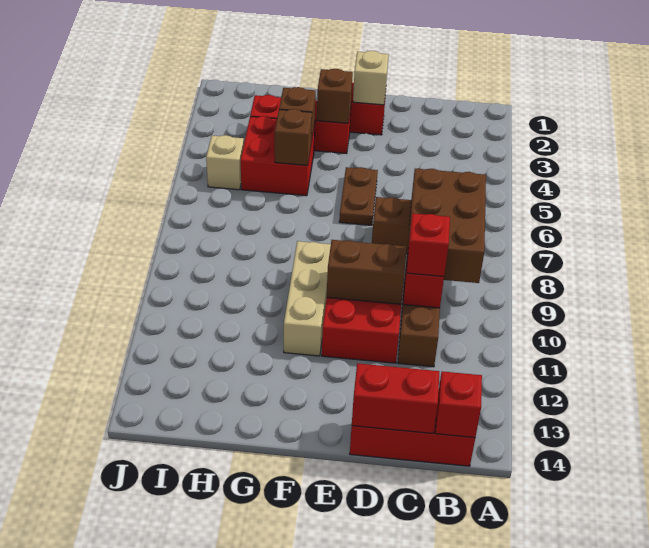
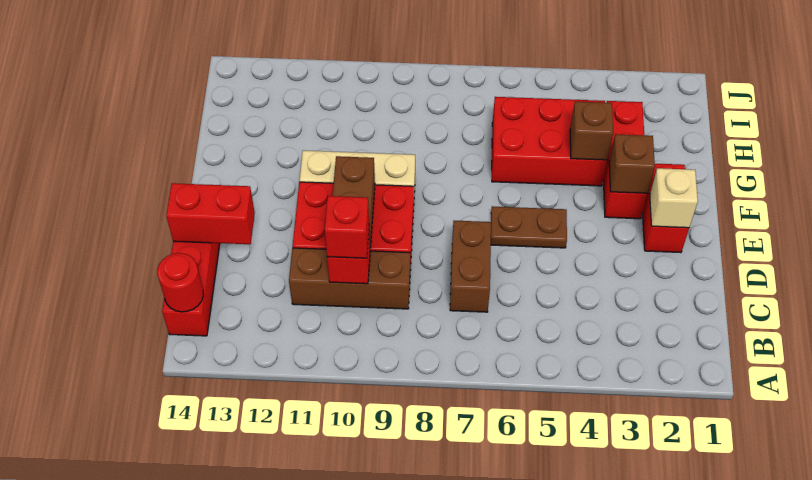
brown 2x3 brick [406,169,486,283] -> none
red 1x1 brick [435,371,482,438] -> red 1x1 round brick [157,253,203,312]
red 1x2 brick [352,363,439,433] -> red 1x2 brick turned to [166,183,255,244]
red 2x2 brick [240,116,315,196] -> red 2x3 brick [492,97,607,186]
brown 1x1 brick [275,109,312,165] -> none
tan 1x1 brick [206,135,244,190] -> none

